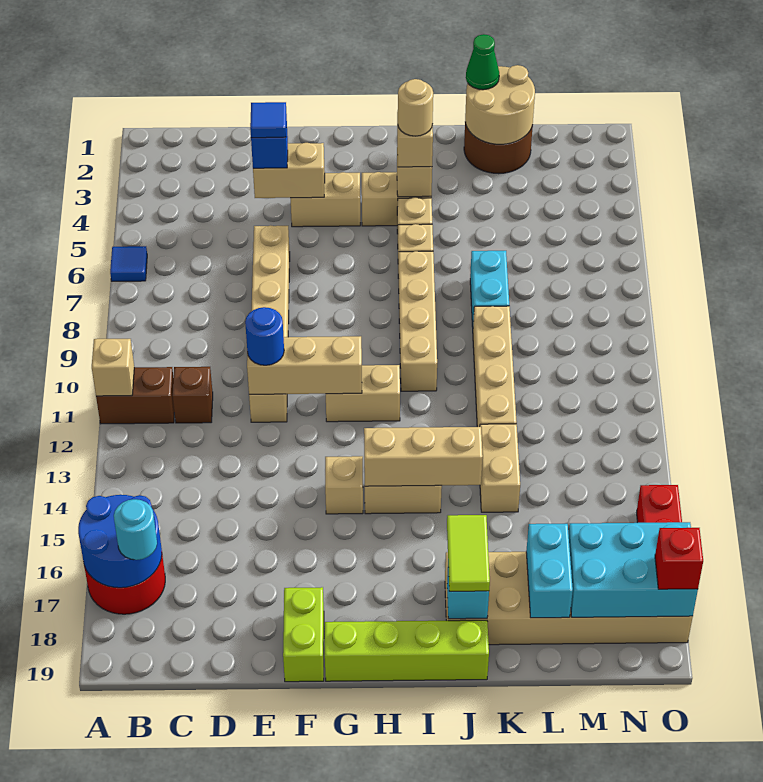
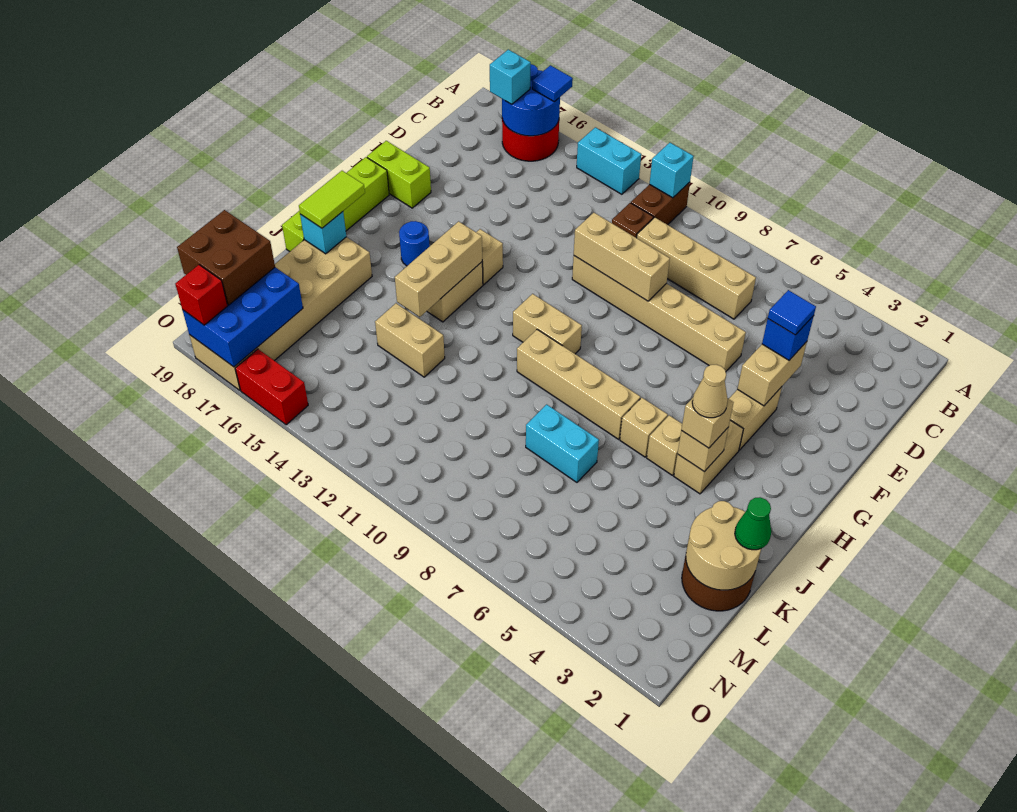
blue 1x1 tile [110,246,147,281] -> blue 1x1 tile moved to [532,65,573,102]
tan 1x1 brick [92,339,134,396] -> cyan 1x1 brick [650,143,694,198]
cyan 1x1 round brick [114,499,157,560] -> cyan 1x1 brick [490,50,531,104]
tan 1x3 brick [247,336,362,394] -> tan 1x3 brick turned to [574,213,670,301]
blue 1x1 round brick [245,307,284,365] -> blue 1x1 round brick moved to [399,221,430,266]
tan 1x2 brick [326,365,400,422] -> tan 1x2 brick turned to [513,294,582,354]
tan 1x1 round brick [397,79,433,136] -> tan 1x1 cone [692,365,728,418]
lime 1x2 tile [447,515,490,591] -> lime 1x2 tile turned to [299,171,365,228]
tan 1x4 brick [473,306,517,427] -> tan 1x4 brick moved to [637,217,756,319]
cyan 1x2 brick [526,524,573,618] -> cyan 1x2 brick moved to [577,127,641,194]
cyan 2x3 brick [568,522,698,617] -> blue 2x3 brick [183,267,303,367]
none -> brown 2x2 brick [177,210,275,305]

